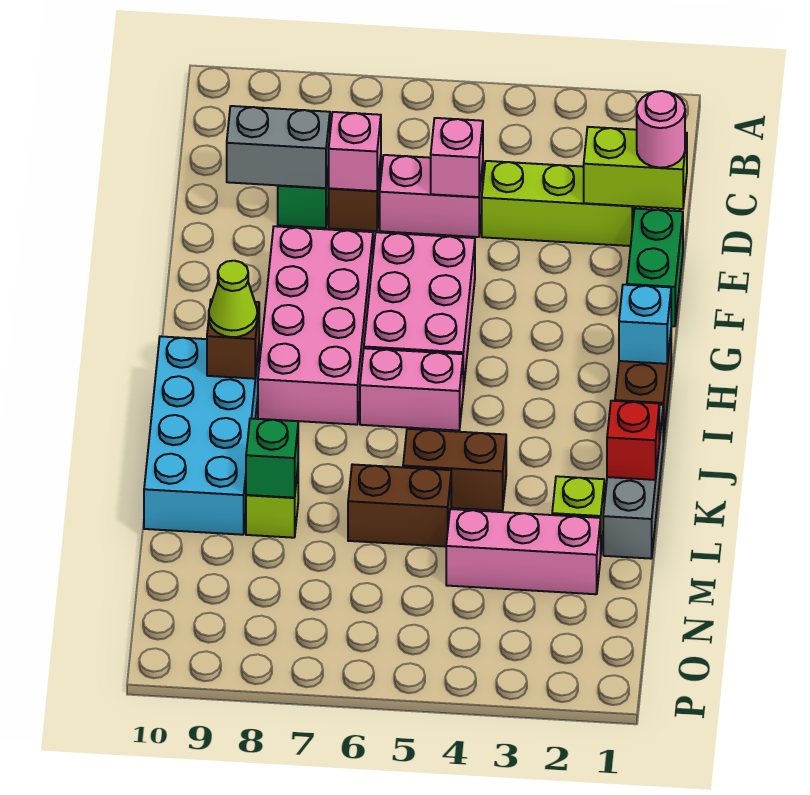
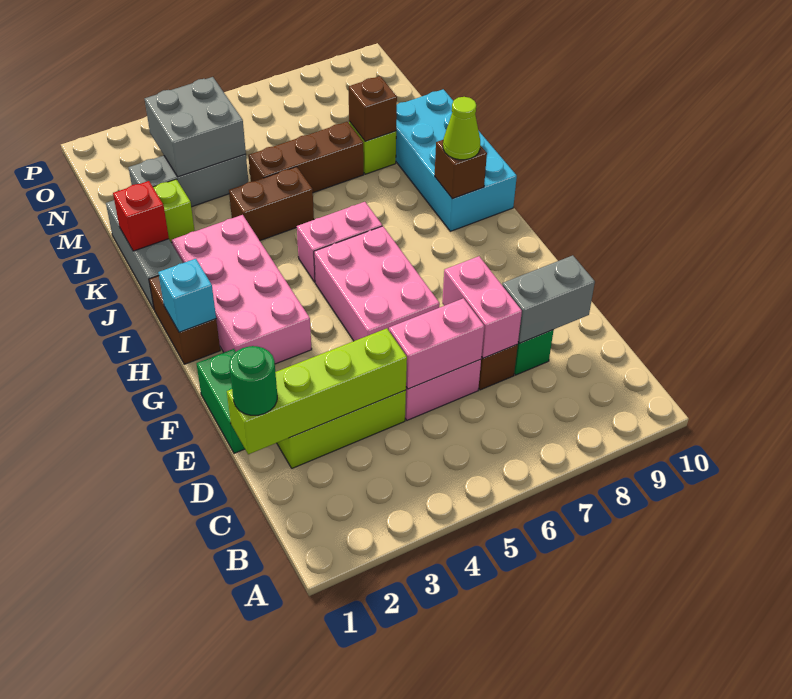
lime 1x2 brick [584,127,687,209] -> lime 1x4 brick [227,328,407,454]
pink 1x1 round brick [637,91,685,168] -> green 1x1 round brick [229,346,277,415]
pink 1x1 brick [431,118,483,197] -> pink 1x2 brick [389,298,484,389]
pink 1x1 brick [329,112,381,191] -> pink 1x2 brick [442,256,522,358]
pink 2x4 brick [258,226,373,425] -> pink 2x4 brick moved to [172,215,312,364]
brown 1x2 brick [348,464,451,547] -> brown 1x3 brick [248,122,364,193]
green 1x1 brick [246,418,298,498] -> brown 1x1 brick [349,76,397,141]
pink 1x3 brick [446,509,601,594] -> grey 1x3 brick [128,154,248,207]
none -> grey 2x2 brick [145,77,246,177]

